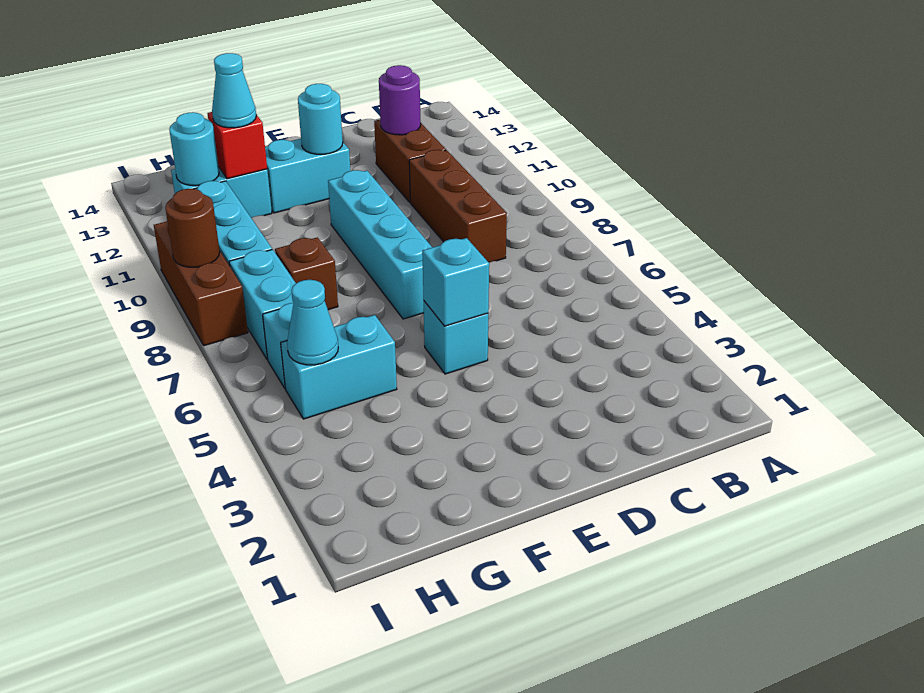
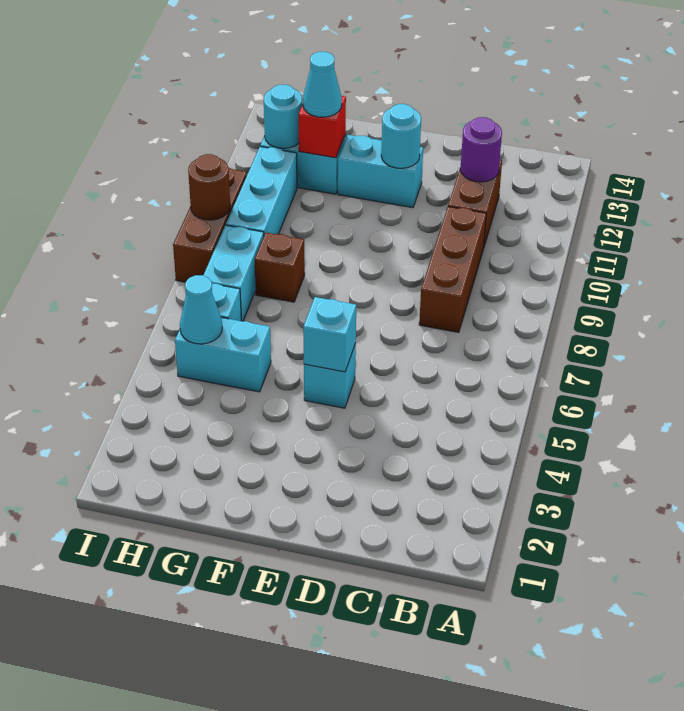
cyan 1x4 brick [328,170,432,319] -> none

